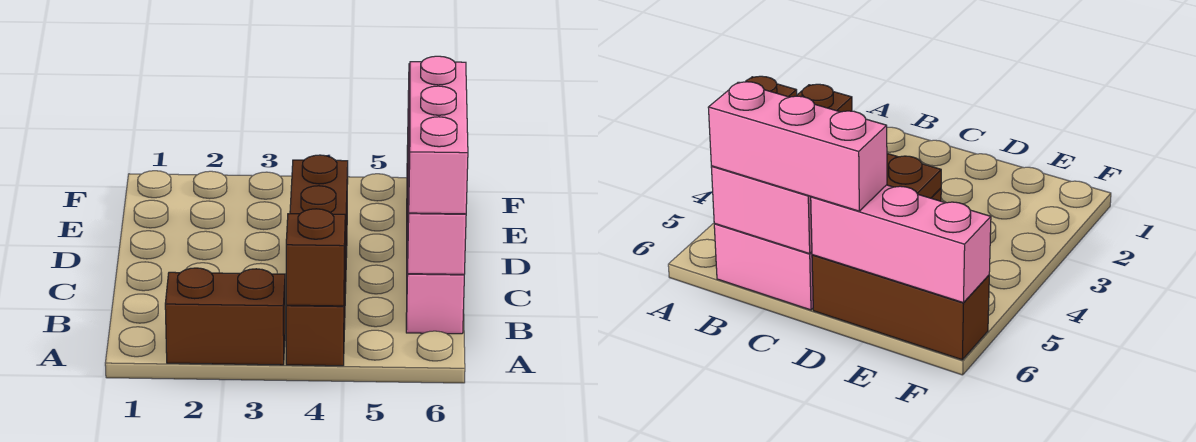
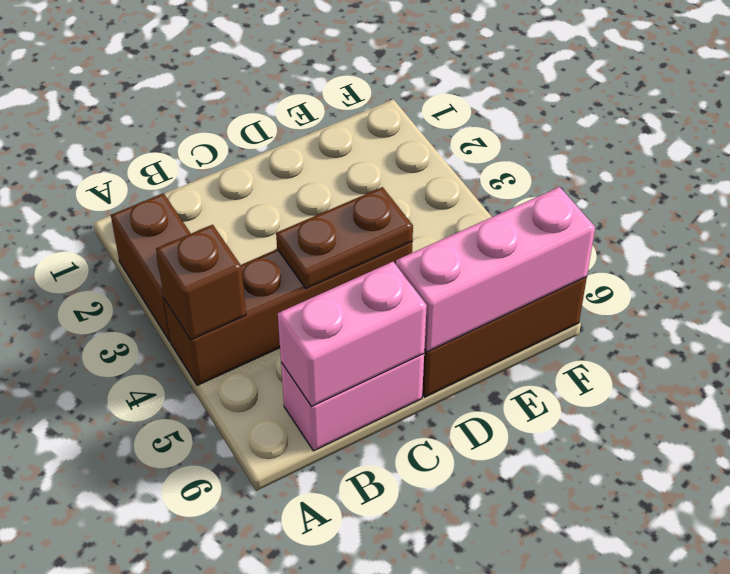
pink 1x3 brick [408,56,468,214] -> none

